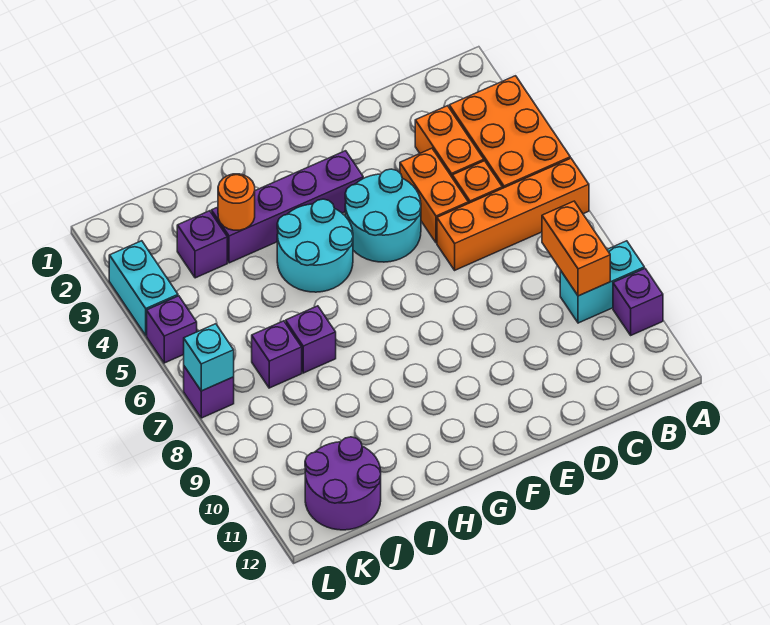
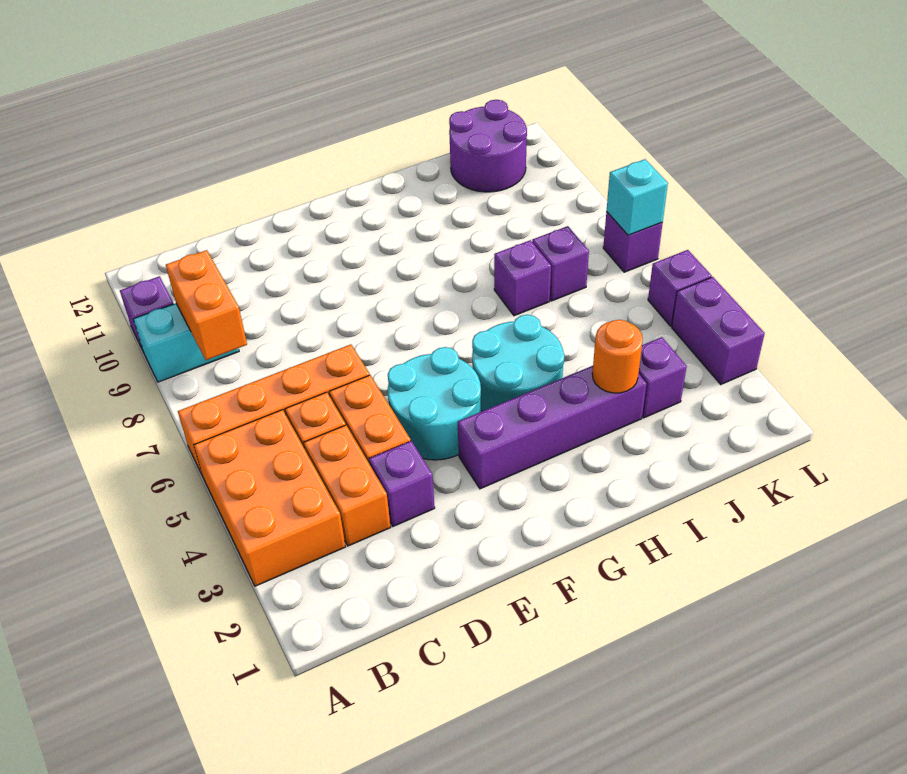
none -> purple 1x1 brick [369,441,435,526]
cyan 1x2 brick [109,241,178,335] -> purple 1x2 brick [672,277,765,384]

